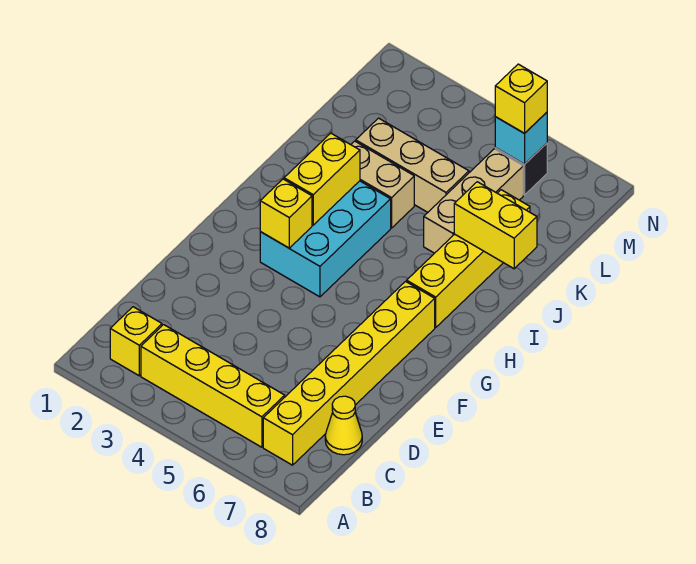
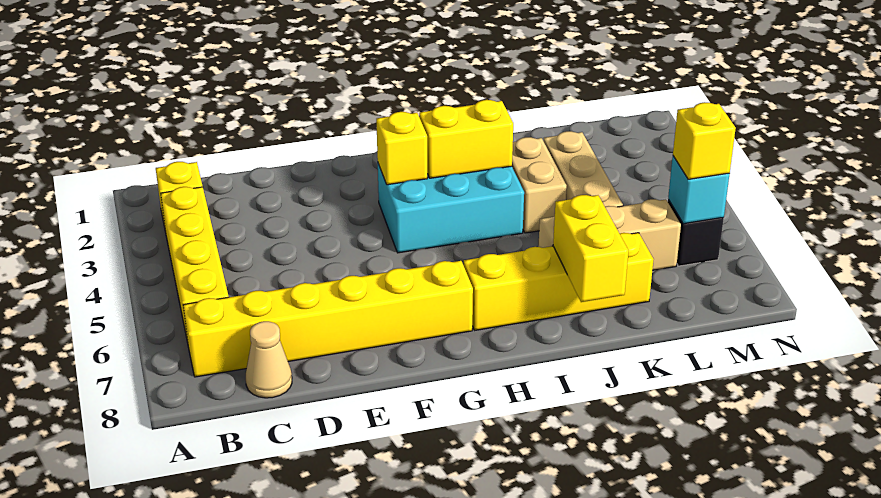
yellow 1x1 cone [325,396,362,455] -> tan 1x1 cone [246,321,292,398]

